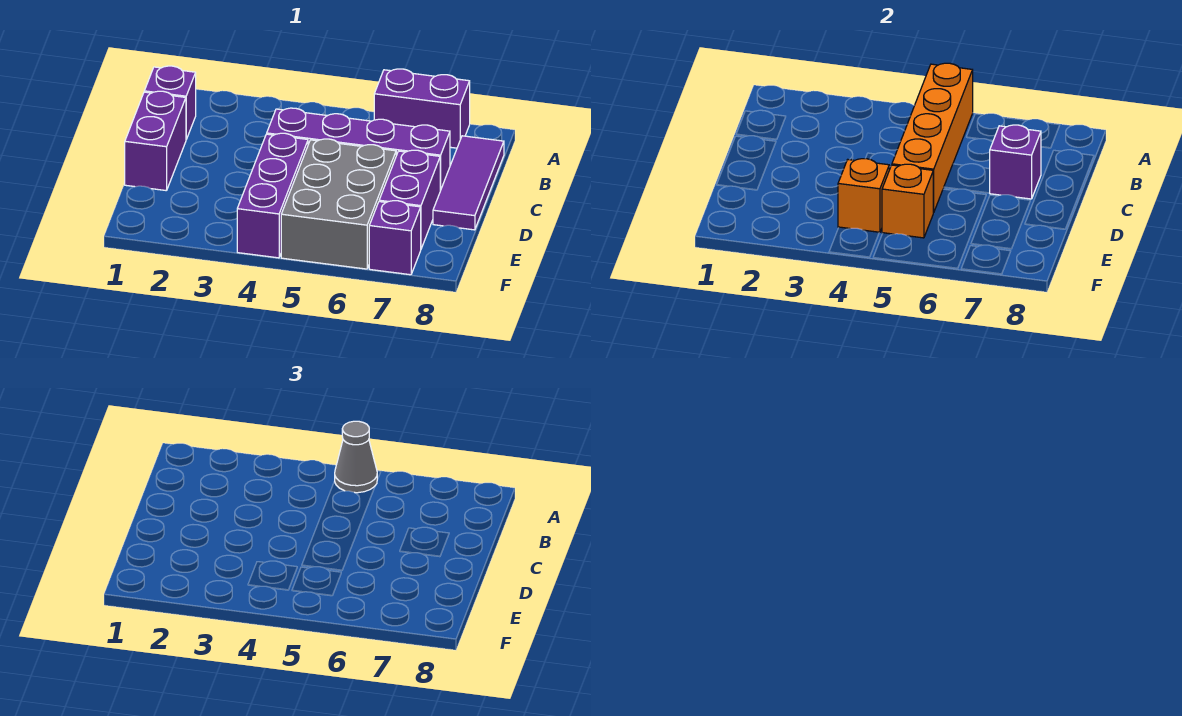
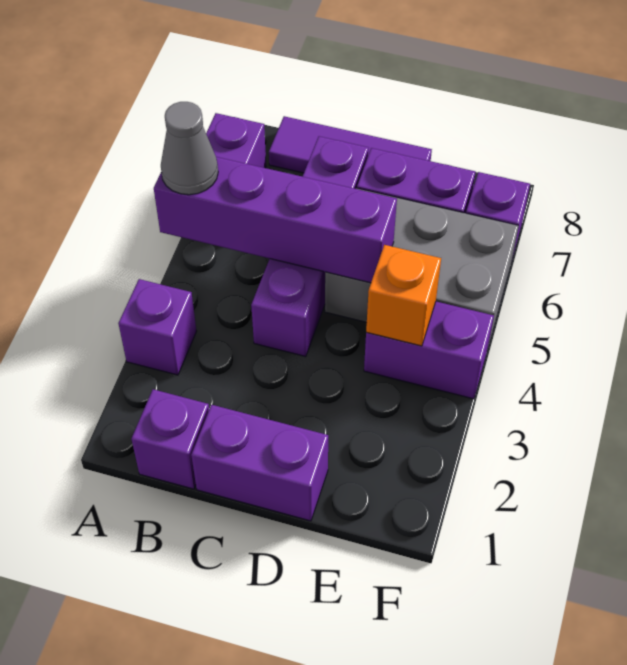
orange 1x4 brick [892,63,973,212] -> purple 1x4 brick [154,157,397,283]
purple 1x1 brick [990,125,1041,199] -> purple 1x1 brick moved to [118,279,197,375]
purple 1x3 brick [237,133,308,258] -> purple 1x2 brick [364,302,494,399]
orange 1x1 brick [882,164,934,238] -> none

